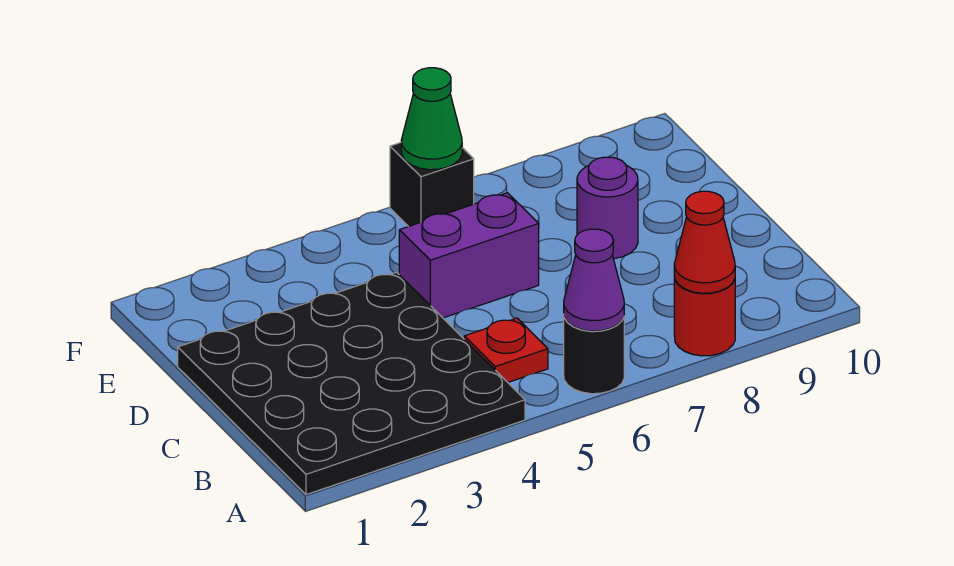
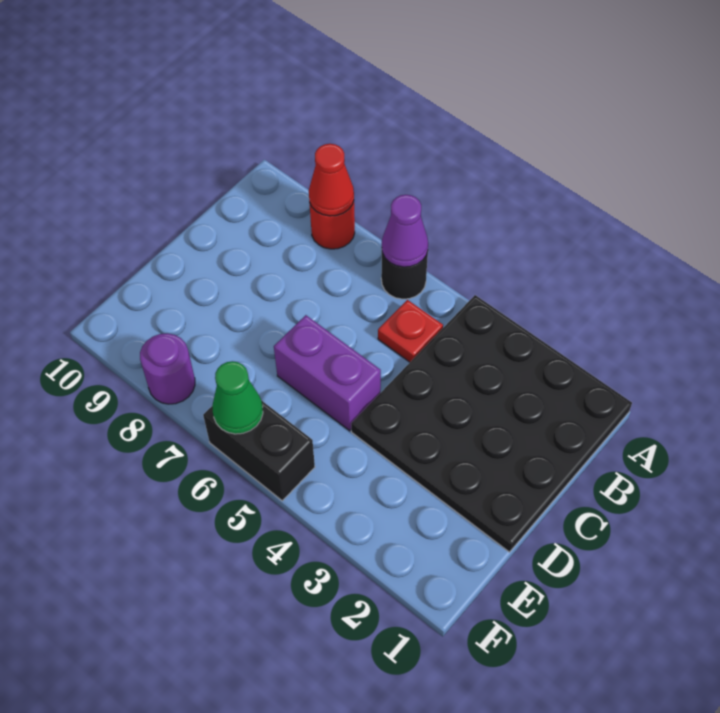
purple 1x1 round brick [577,157,638,259] -> purple 1x1 round brick moved to [140,333,195,404]
black 1x1 brick [390,143,474,227] -> black 1x2 brick [203,401,315,501]

